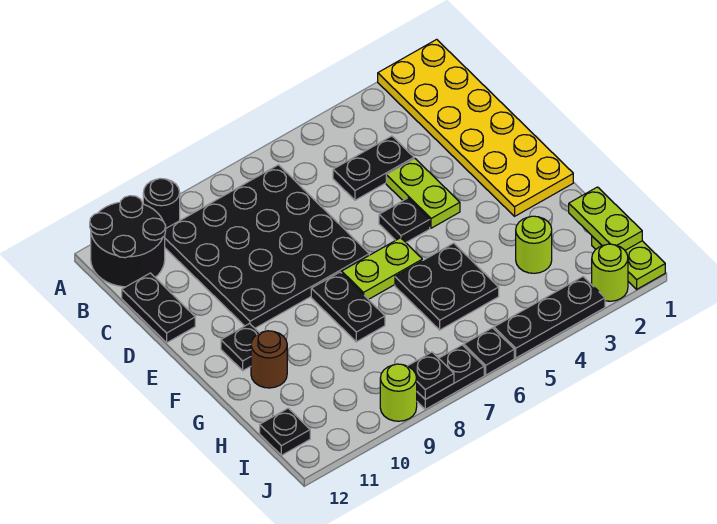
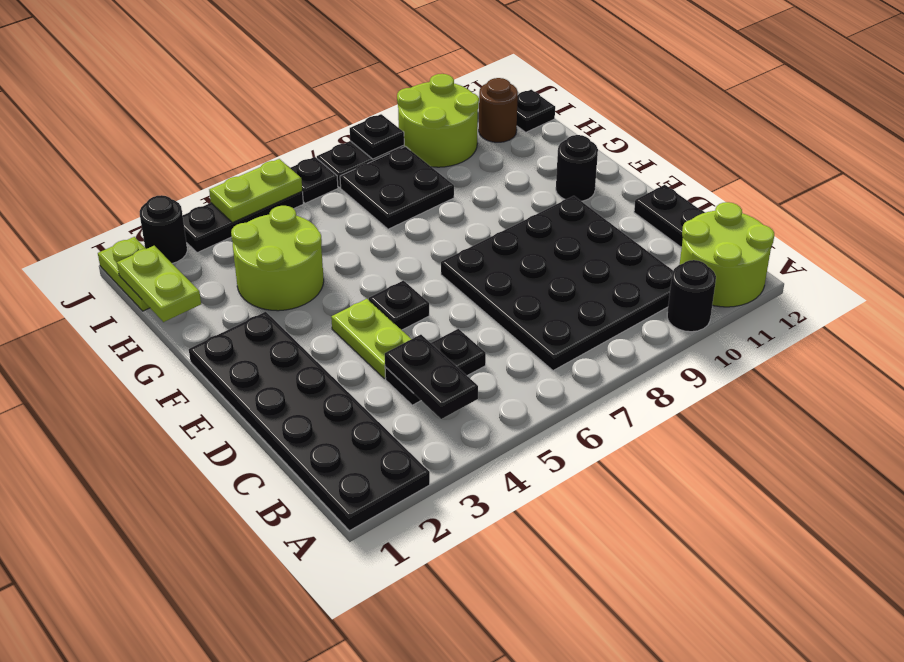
yellow 2x6 plate [378,39,573,216] -> black 2x6 plate [189,312,430,531]
black 2x2 round brick [90,196,166,287] -> lime 2x2 round brick [680,202,774,307]
lime 1x2 plate [342,238,422,300] -> lime 1x2 plate moved to [209,159,302,222]
black 1x2 plate [311,272,385,342] -> black 1x2 plate moved to [385,335,478,419]
black 1x1 plate [221,324,259,371] -> black 1x1 round brick [556,135,598,201]
black 2x2 plate [395,243,499,330] -> black 2x2 plate moved to [340,146,454,229]
brown 1x1 round brick [251,331,287,388] -> brown 1x1 round brick moved to [479,78,518,142]
lime 1x1 round brick [516,216,552,273] -> lime 2x2 round brick [231,206,324,311]
lime 1x1 round brick [592,244,628,301] -> black 1x1 round brick [140,195,187,263]
lime 1x1 round brick [380,364,417,421] -> lime 2x2 round brick [397,74,479,167]

